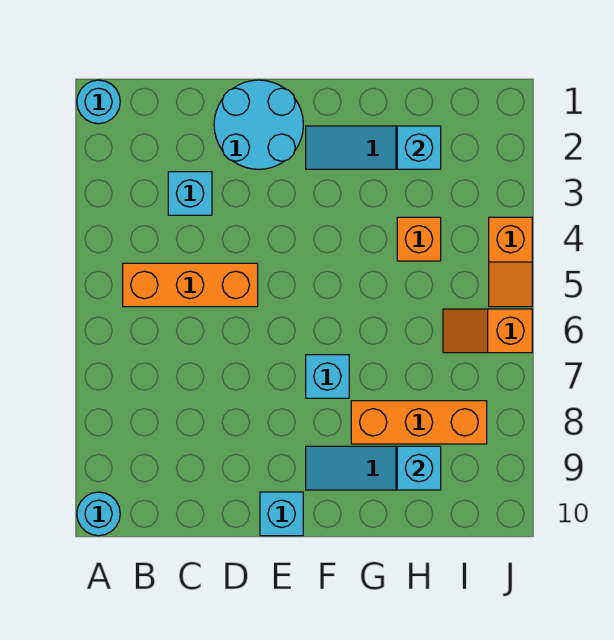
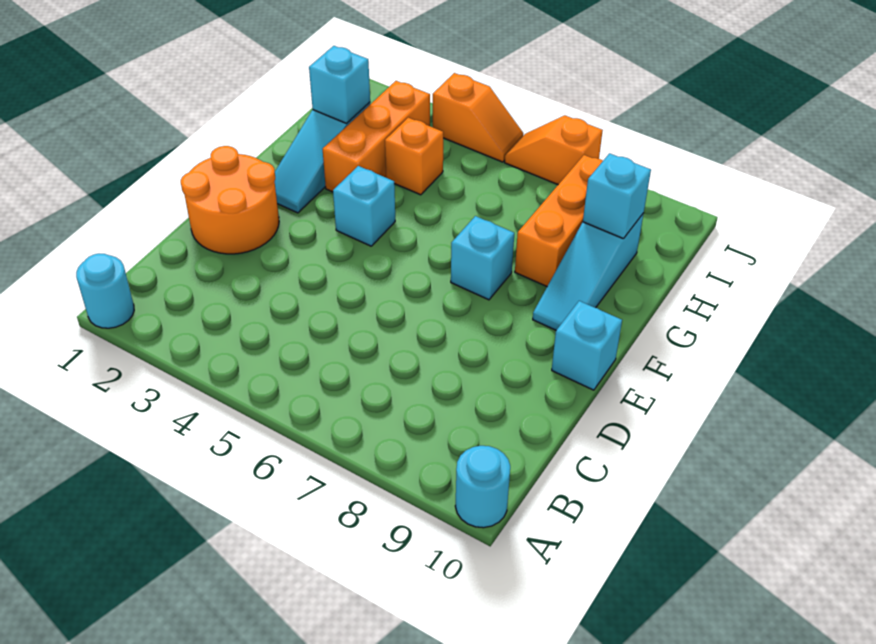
orange 1x3 brick [123,263,258,307] -> orange 1x3 brick moved to [323,81,430,192]
cyan 1x1 brick [168,172,212,215] -> cyan 1x1 brick moved to [333,166,395,246]
cyan 2x2 round brick [214,80,303,169] -> orange 2x2 round brick [181,146,279,254]
orange 1x2 slope [443,309,532,353] -> orange 1x2 slope turned to [505,116,603,184]

